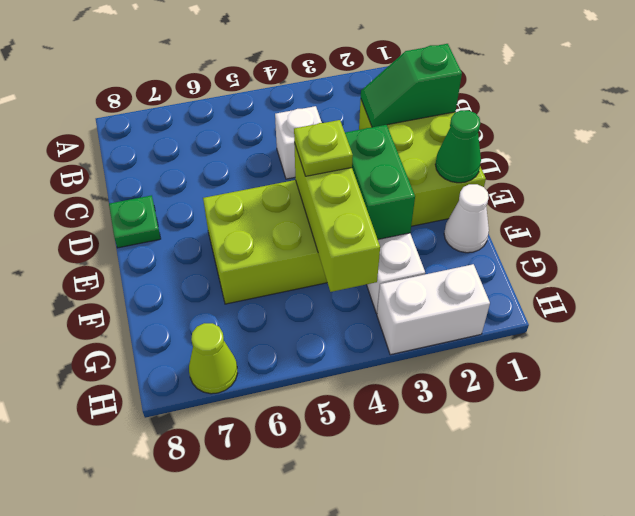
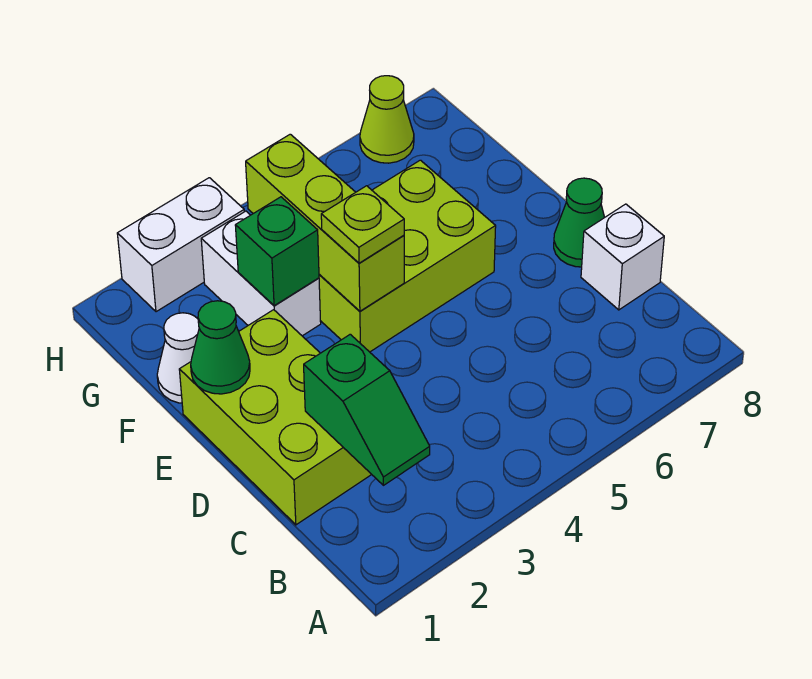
green 1x2 slope [361,44,462,127] -> green 1x2 slope turned to [304,334,430,485]
white 1x1 brick [275,106,322,179] -> white 1x1 brick moved to [581,204,664,310]
green 1x1 plate [109,195,161,248] -> green 1x1 cone [554,178,605,267]
green 1x2 brick [345,125,415,239] -> green 1x1 brick [235,197,319,306]

